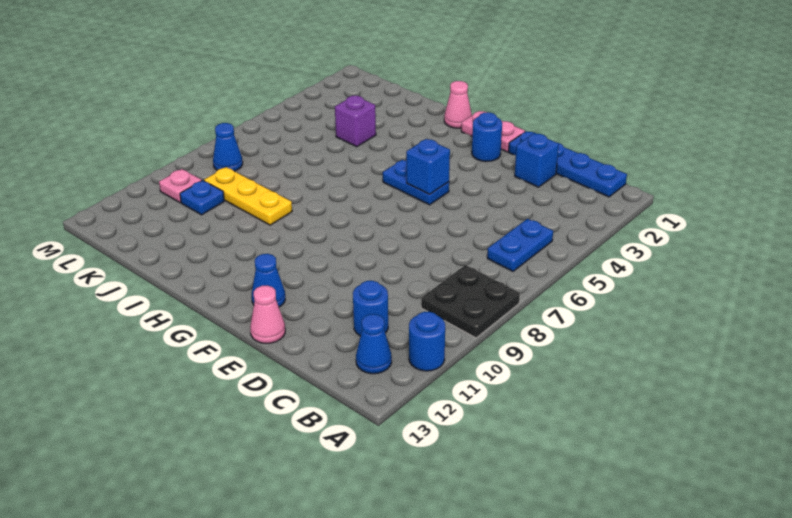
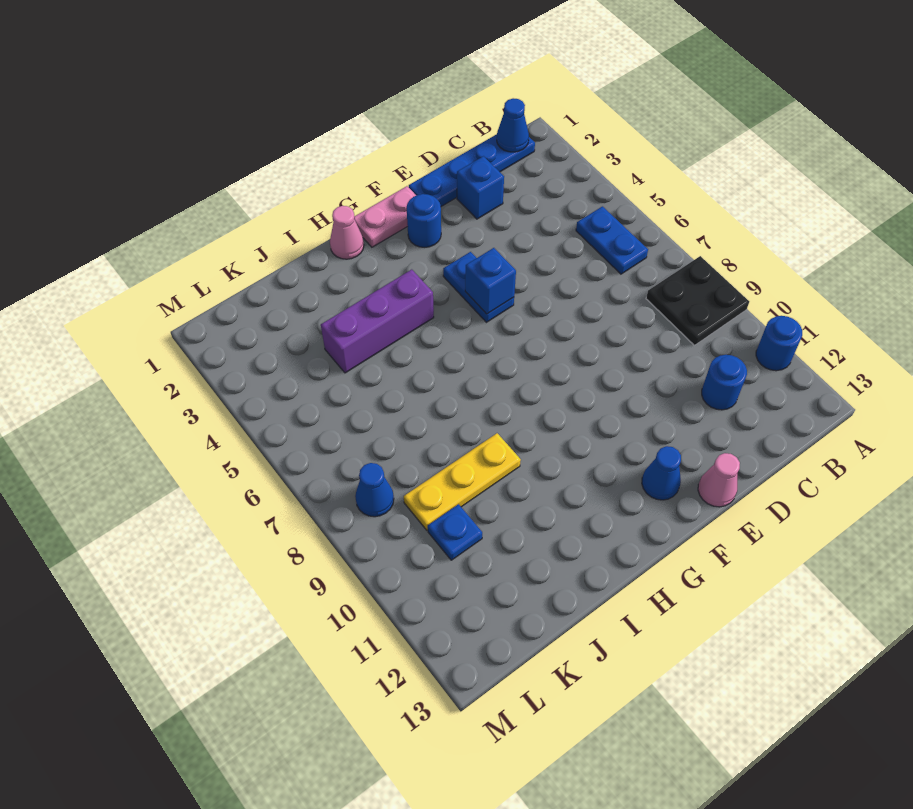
blue 1x1 cone [356,314,392,374] -> blue 1x1 cone moved to [497,98,529,152]
blue 1x2 plate [383,160,449,205] -> blue 1x2 plate turned to [443,252,514,322]
purple 1x1 brick [335,96,376,147] -> purple 1x3 brick [321,269,434,373]
pink 1x1 plate [159,169,202,203] -> none

